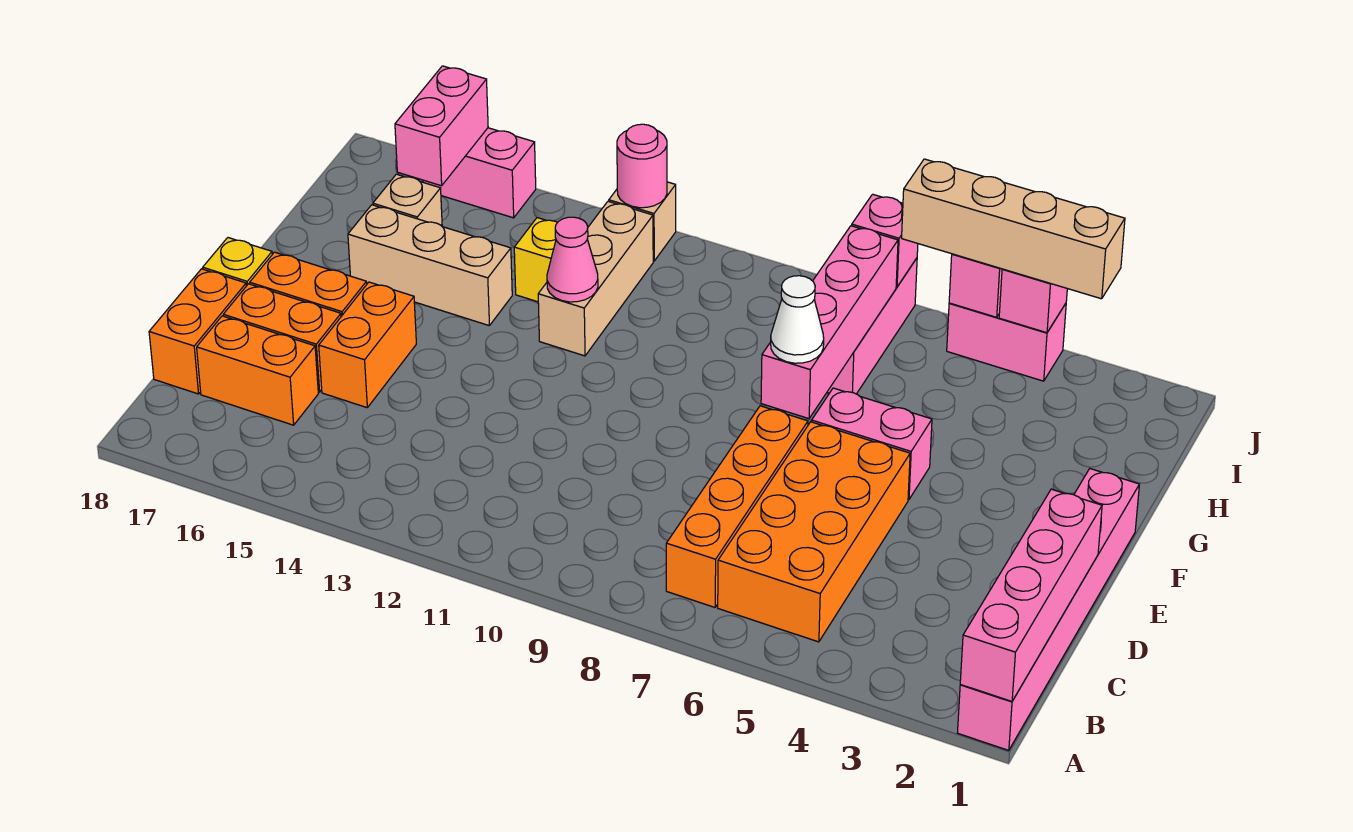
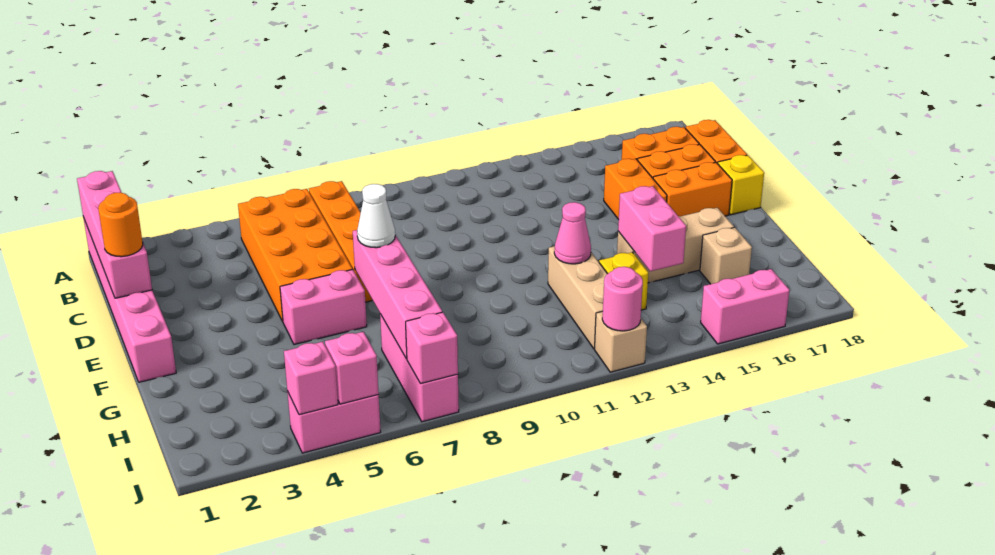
none -> orange 1x1 round brick [98,192,143,257]
pink 1x2 brick [395,66,488,186] -> pink 1x2 brick moved to [618,186,686,271]
tan 1x4 brick [902,159,1125,299] -> none

